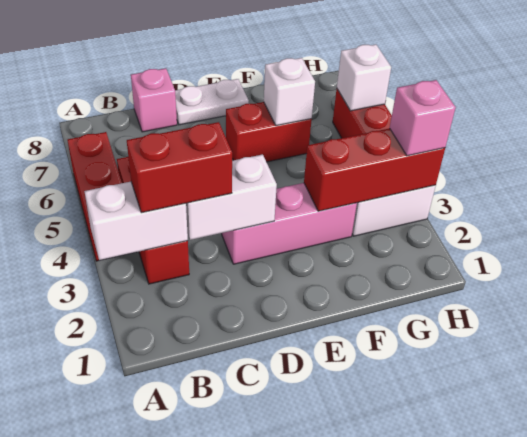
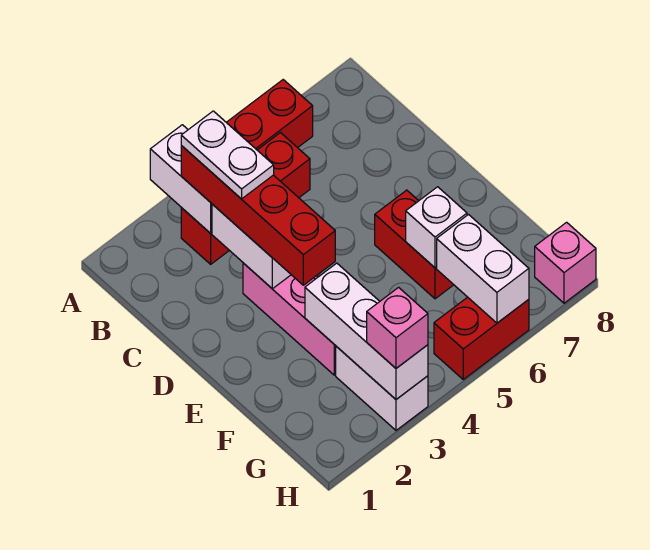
red 1x2 brick [127,122,232,213] -> red 1x4 brick [181,146,335,285]
pink 1x1 brick [131,68,177,132] -> pink 1x1 brick moved to [535,222,596,303]
white 1x2 plate [175,79,249,125] -> white 1x2 plate moved to [181,111,274,199]
red 1x3 brick [304,128,445,211] -> white 1x3 brick [305,263,428,399]
white 1x1 brick [337,44,391,111] -> white 1x2 brick [437,215,529,323]

